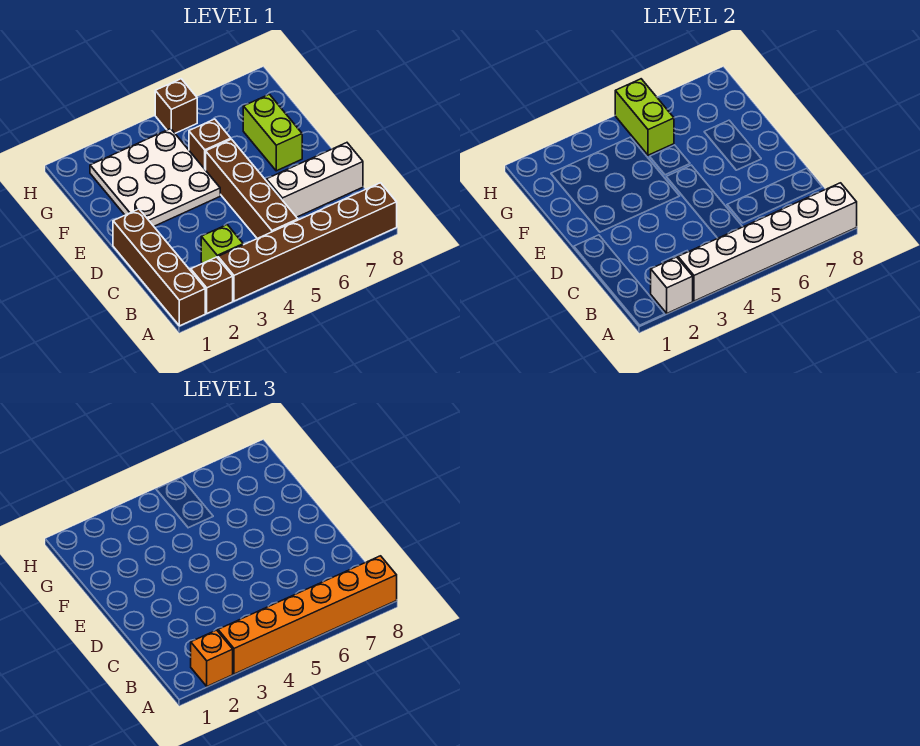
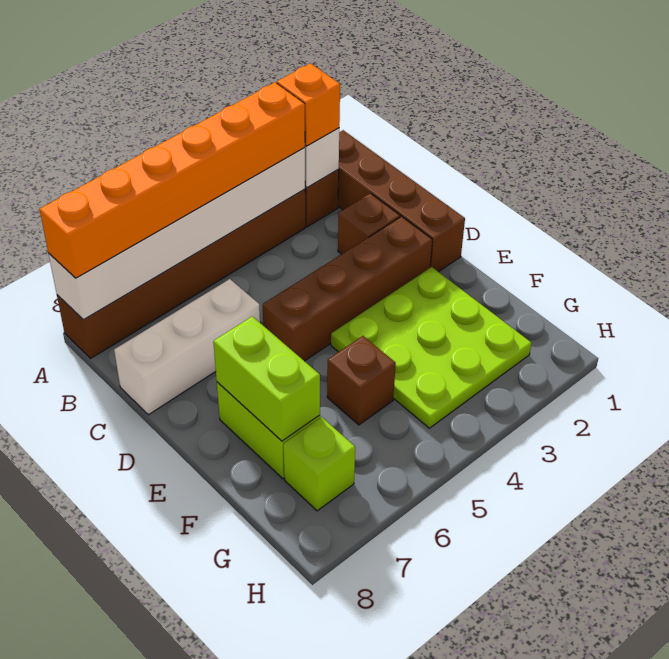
lime 1x1 brick [201,225,243,263] -> lime 1x1 brick moved to [284,417,355,511]
brown 1x4 brick [206,139,298,239] -> brown 1x4 brick turned to [263,217,432,361]
white 3x3 plate [90,129,220,226] -> lime 3x3 plate [331,267,531,428]
lime 1x2 brick [615,79,674,155] -> lime 1x2 brick moved to [213,316,320,441]
brown 1x1 brick [155,79,197,133] -> brown 1x1 brick moved to [338,193,400,254]

